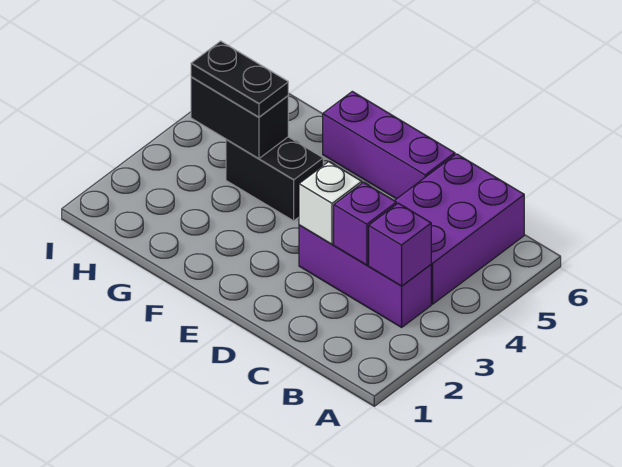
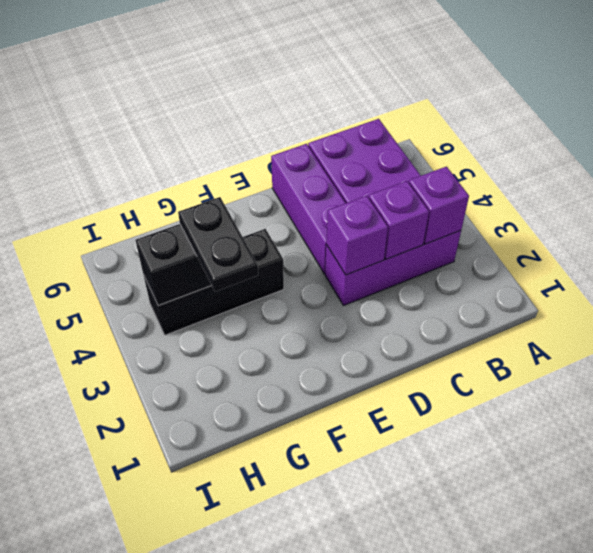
white 1x1 brick [299,162,362,244] -> purple 1x1 brick [326,196,388,275]
purple 1x3 brick [323,91,455,199] -> purple 1x3 brick turned to [271,144,346,274]
black 1x2 brick [226,137,323,221] -> black 1x3 brick [144,229,284,335]
black 1x2 plate [191,41,288,117] -> black 1x2 plate turned to [178,197,258,292]

